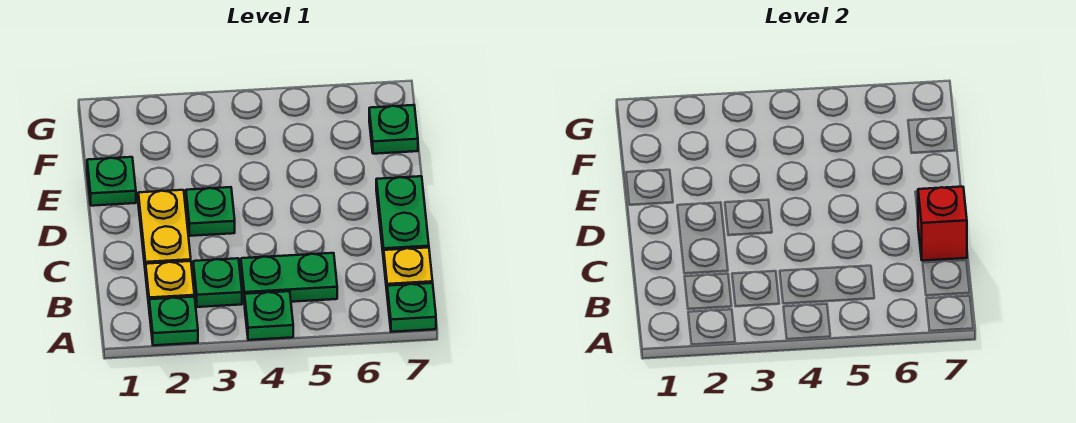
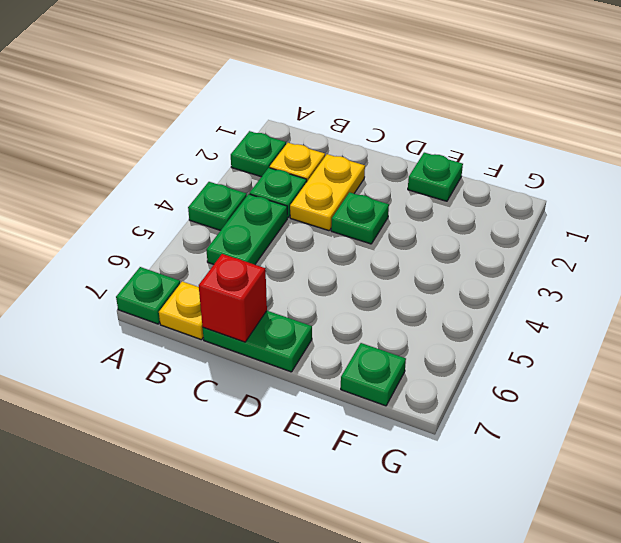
yellow 1x2 plate [138,190,191,274] -> yellow 1x2 plate turned to [290,154,365,231]

